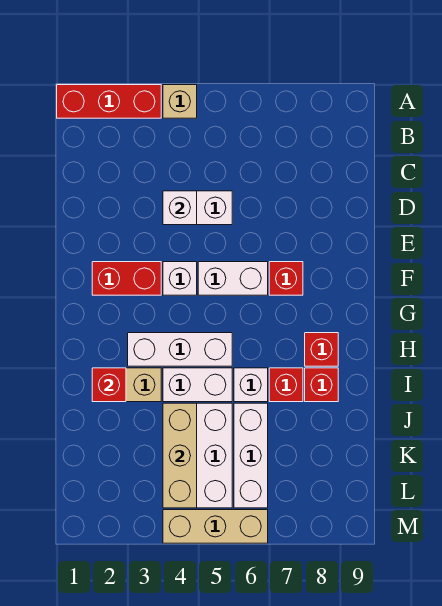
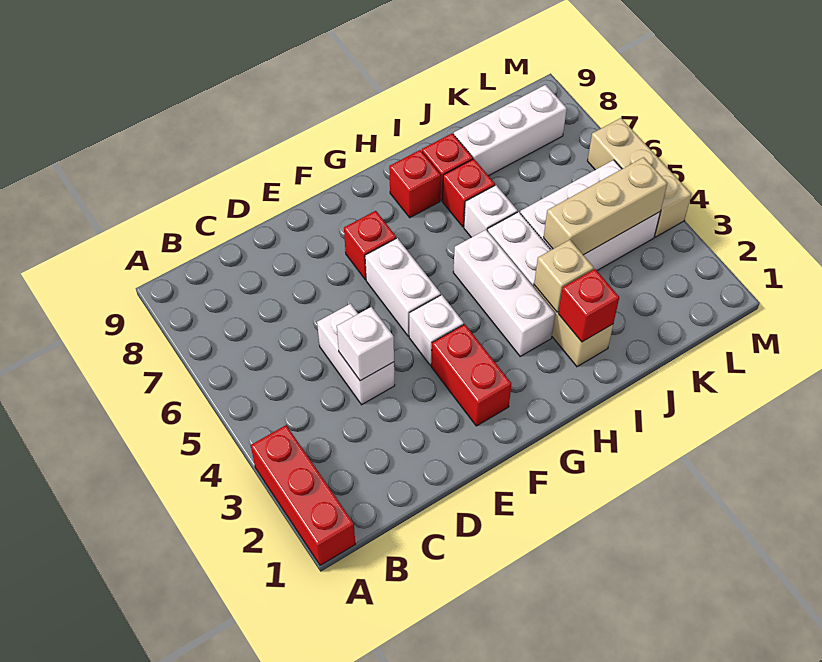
tan 1x1 brick [163,85,197,118] -> tan 1x1 brick moved to [534,240,594,312]
white 1x3 brick [234,403,268,508] -> white 1x3 brick moved to [454,85,567,176]

